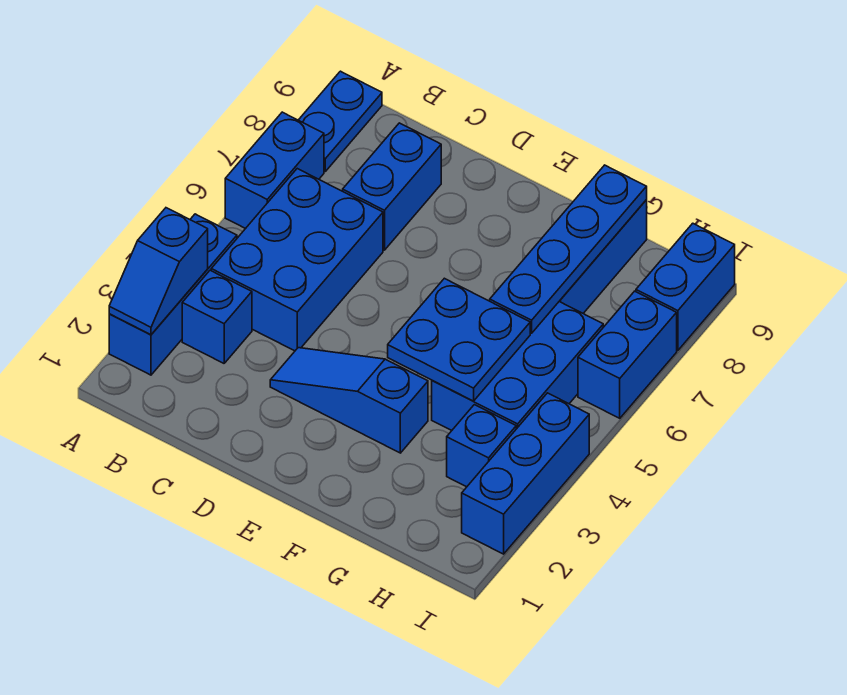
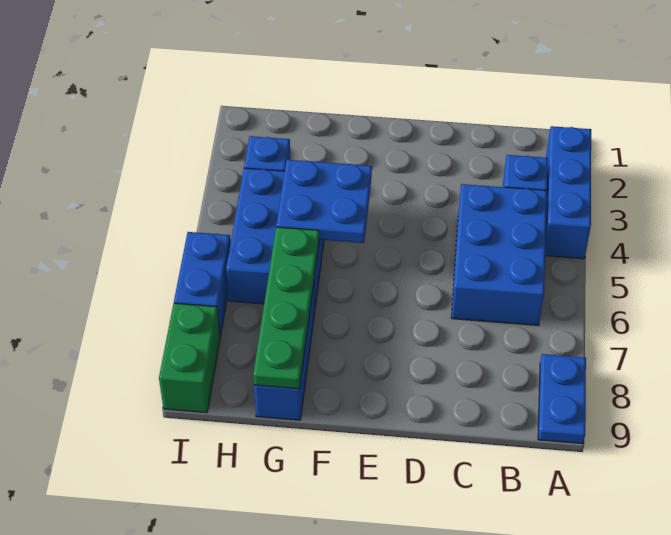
blue 1x2 slope [109,208,208,335] -> none
blue 1x2 brick [225,112,324,229] -> none
blue 1x2 brick [343,123,441,250] -> none
blue 1x3 slope [270,348,428,453] -> none
blue 1x4 plate [490,165,647,333] -> green 1x4 plate [253,227,319,389]
blue 1x3 brick [462,393,589,554] -> none
blue 1x2 brick [636,223,735,351] -> green 1x2 brick [159,303,220,413]

